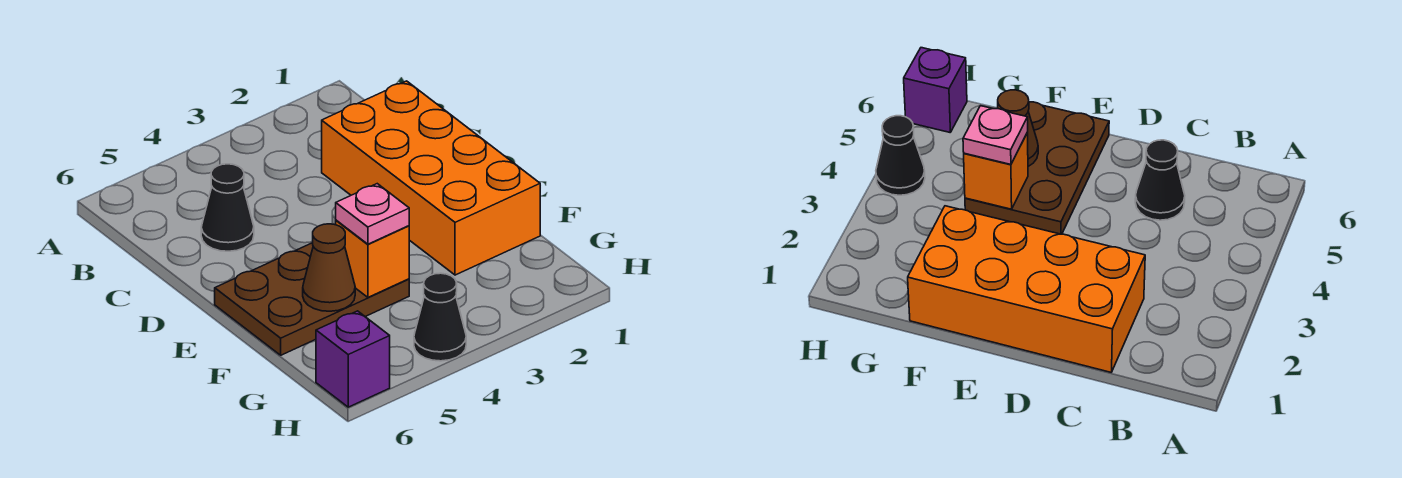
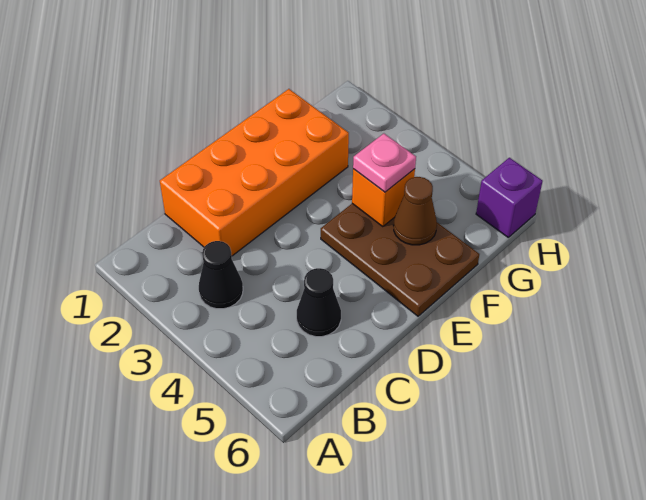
black 1x1 cone [414,273,466,361] -> black 1x1 cone moved to [199,241,243,309]

